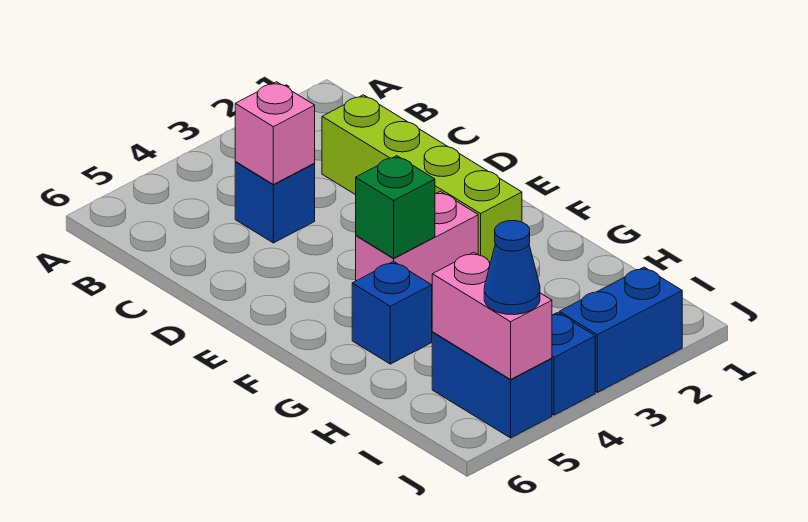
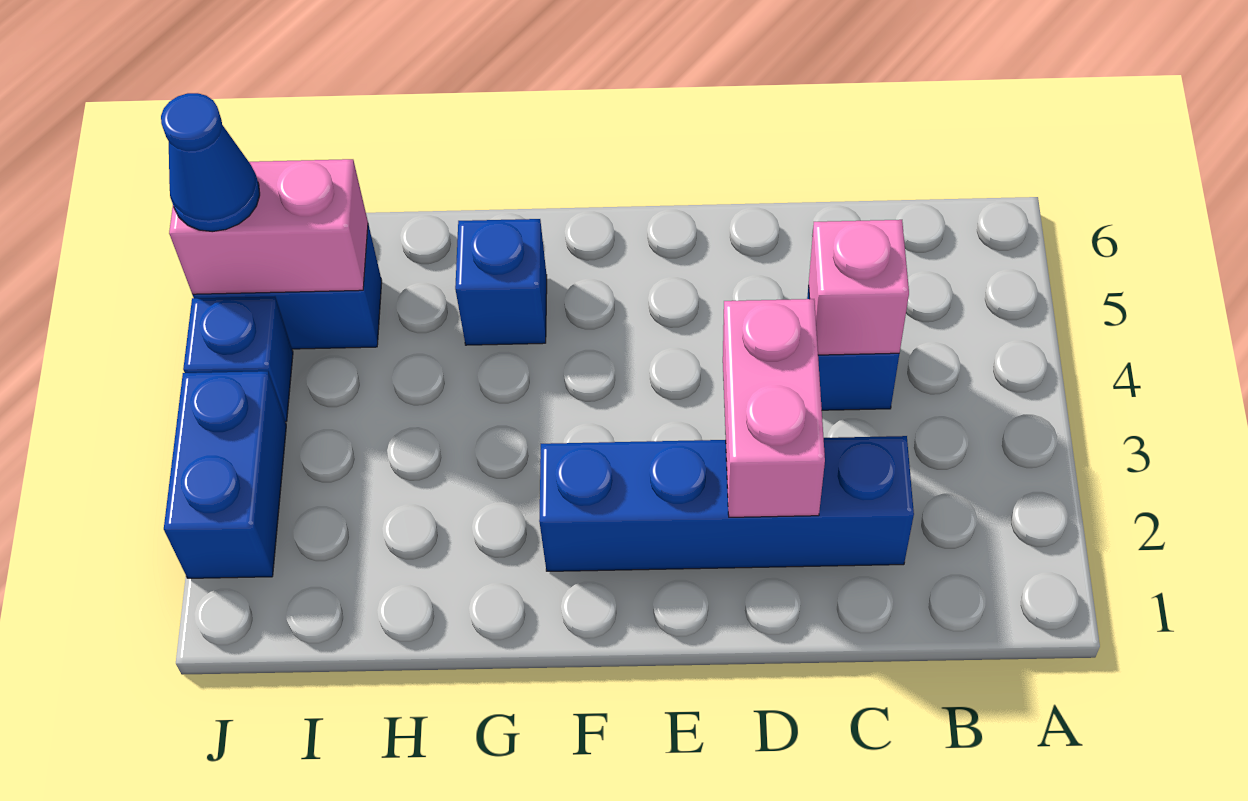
lime 1x4 brick [322,95,522,262] -> blue 1x4 brick [539,436,914,571]
pink 1x2 brick [356,191,478,285] -> pink 1x2 brick moved to [723,299,825,517]
green 1x1 brick [356,156,435,258] -> none

